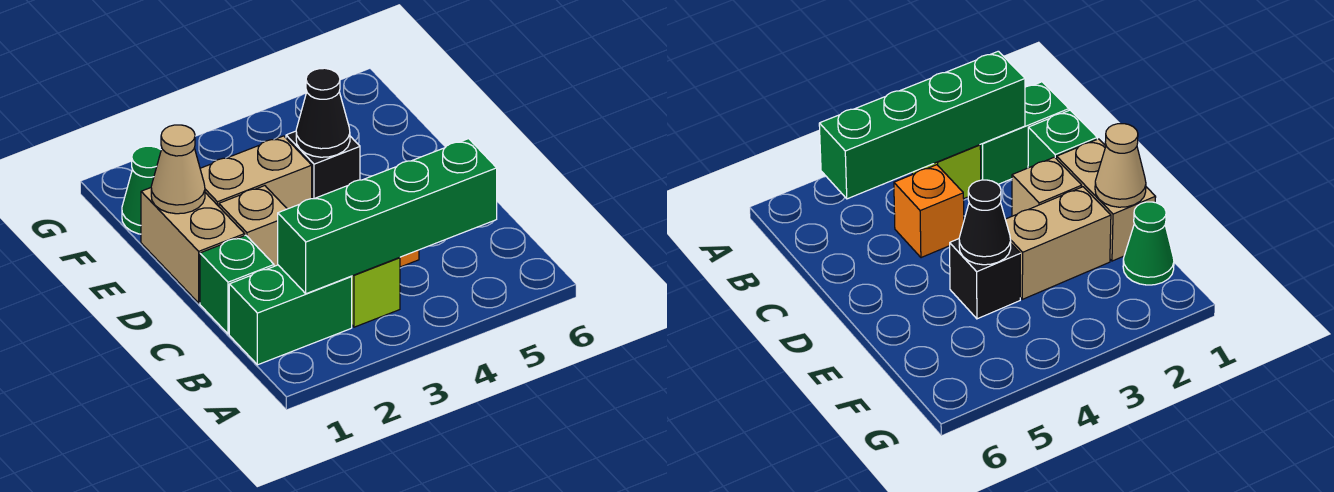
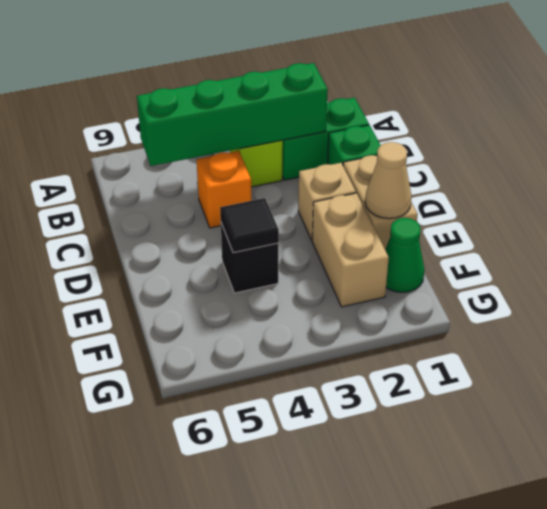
tan 1x2 brick [200,136,312,209] -> tan 1x2 brick turned to [312,193,389,307]
black 1x1 cone [296,68,350,157] -> black 1x1 tile [220,198,279,253]

